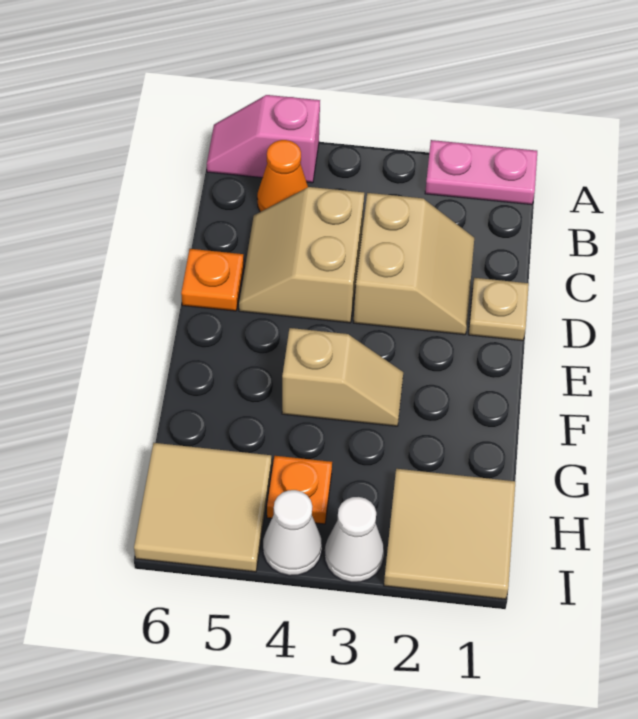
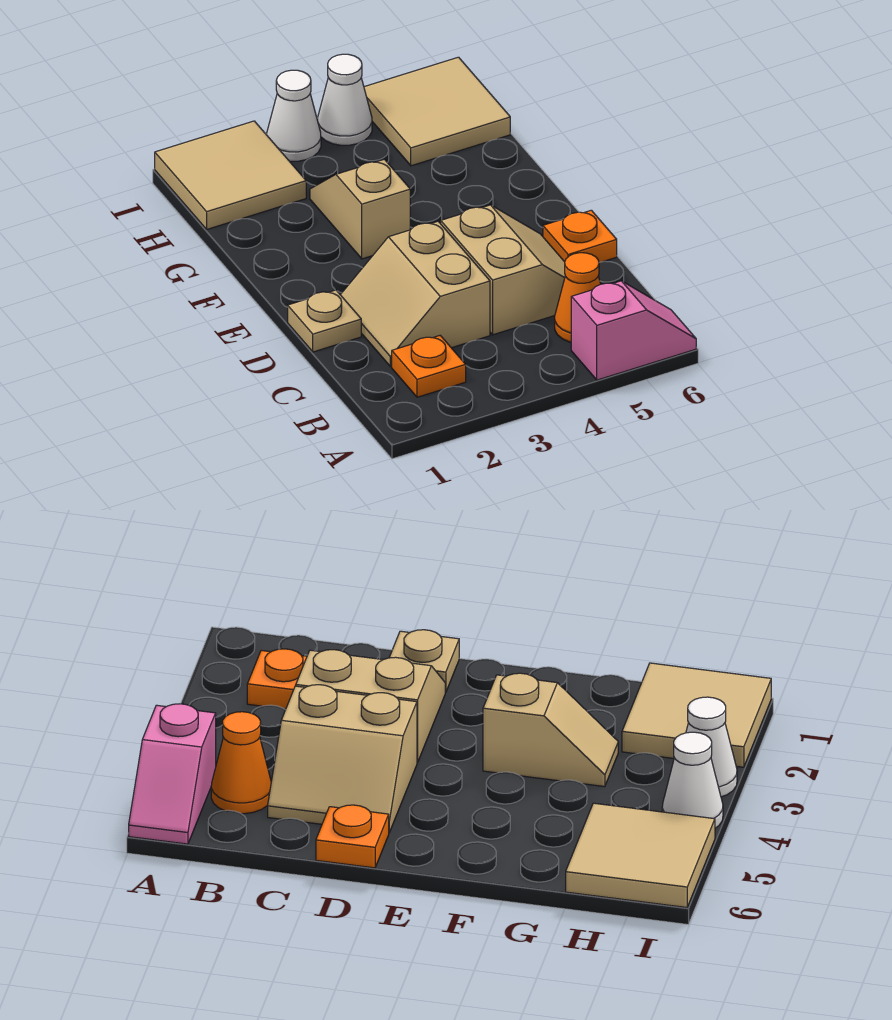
pink 1x2 plate [425,140,537,205] -> none
tan 1x2 slope [282,328,403,426] -> tan 1x2 slope turned to [310,159,410,259]
orange 1x1 plate [267,456,332,524] -> orange 1x1 plate moved to [392,335,466,397]

